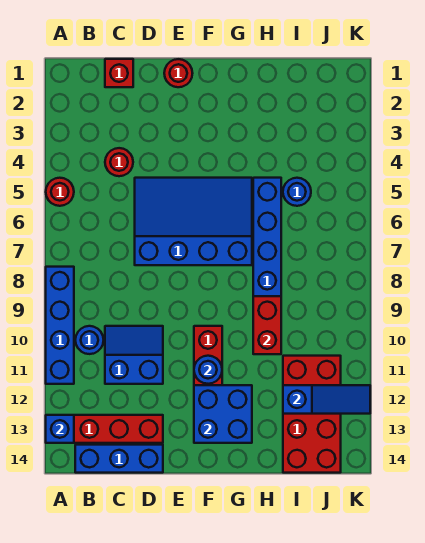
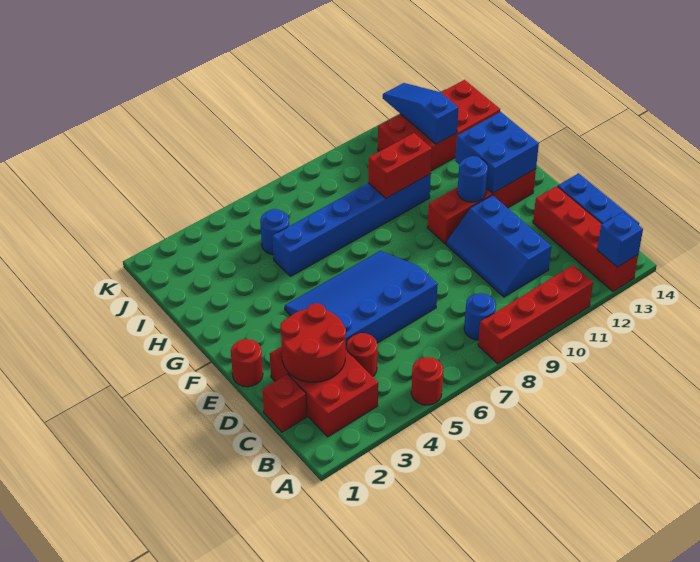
blue 1x4 brick [46,267,74,384] -> red 1x4 brick [478,265,593,364]
none -> red 2x3 brick [270,346,378,437]
blue 1x1 round brick [75,326,104,354] -> blue 1x1 round brick moved to [464,293,496,340]
none -> red 2x2 round brick [280,303,346,382]
blue 2x2 slope [105,326,163,384] -> blue 2x3 slope [446,195,551,297]
blue 3x4 slope [135,178,252,265] -> blue 3x4 slope turned to [285,251,438,350]

